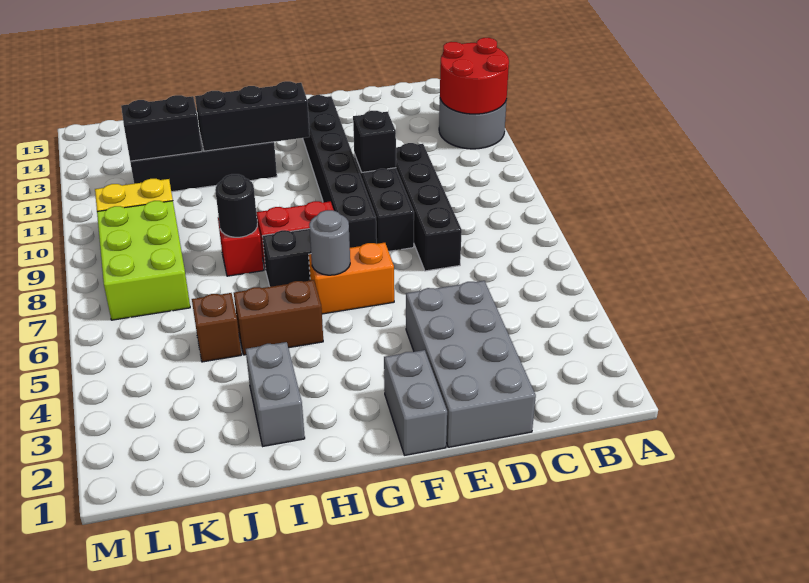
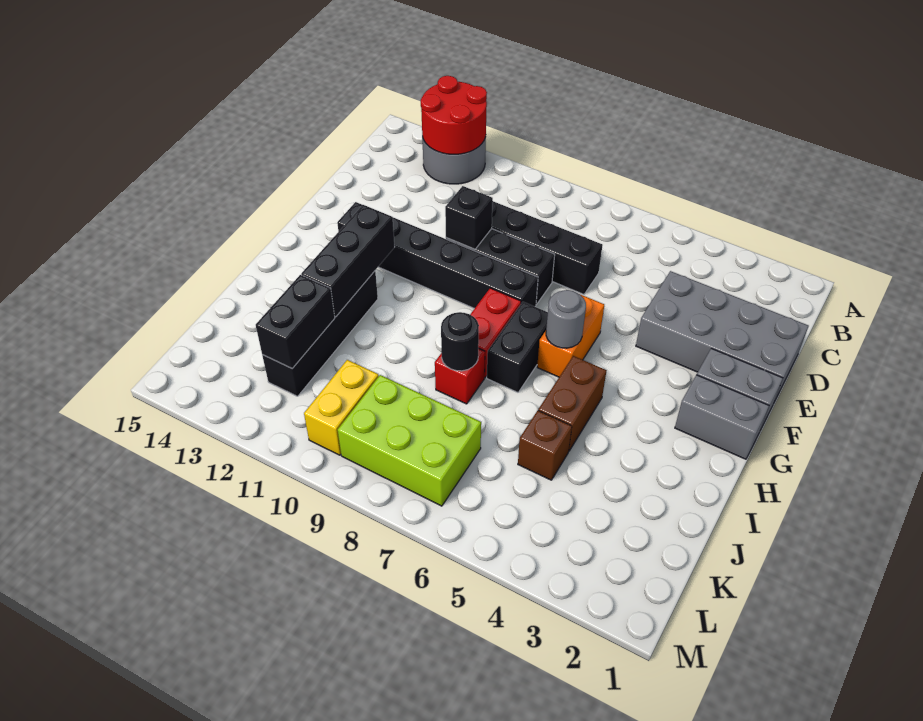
grey 1x2 brick [246,342,305,446] -> grey 1x2 brick moved to [675,375,769,459]

